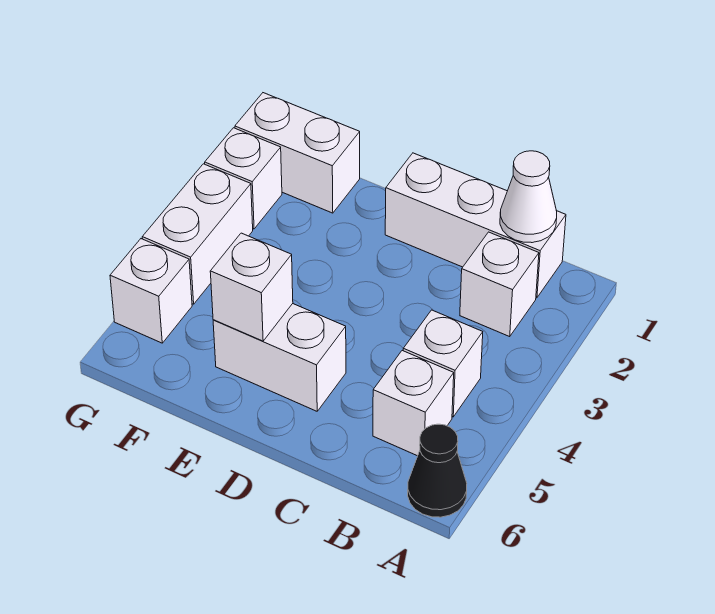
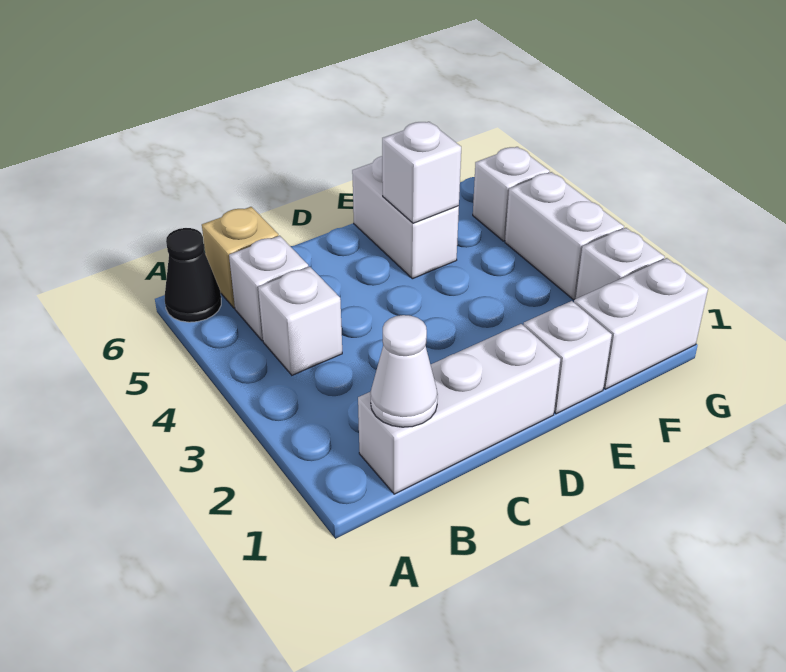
white 1x1 brick [460,232,539,336] -> white 1x1 brick moved to [523,301,612,414]
none -> tan 1x1 brick [202,207,278,308]
white 1x2 brick [213,304,346,411] -> white 1x2 brick turned to [352,156,459,279]

